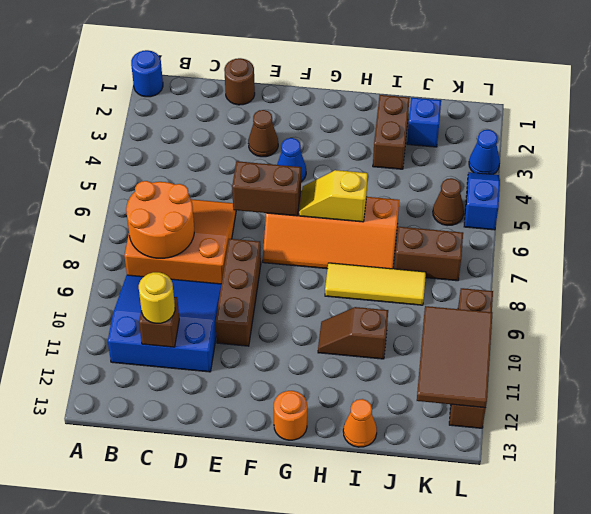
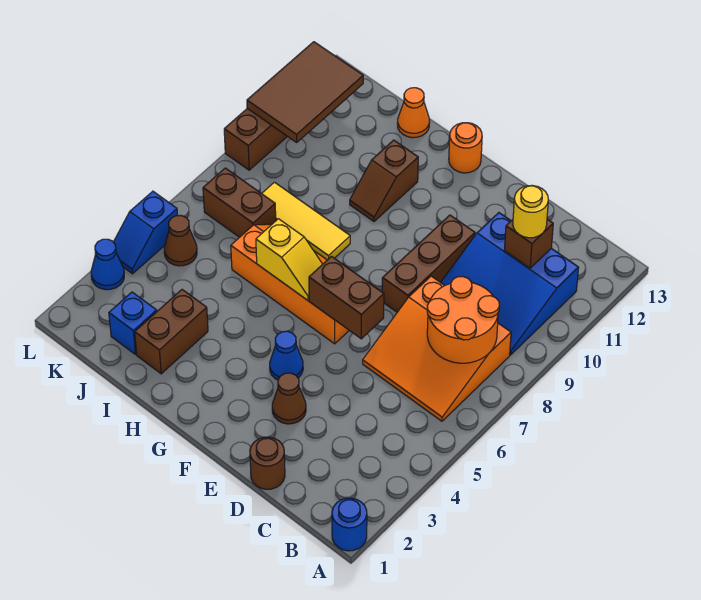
brown 1x2 slope [318,307,388,359] -> brown 1x2 slope turned to [350,140,418,221]

